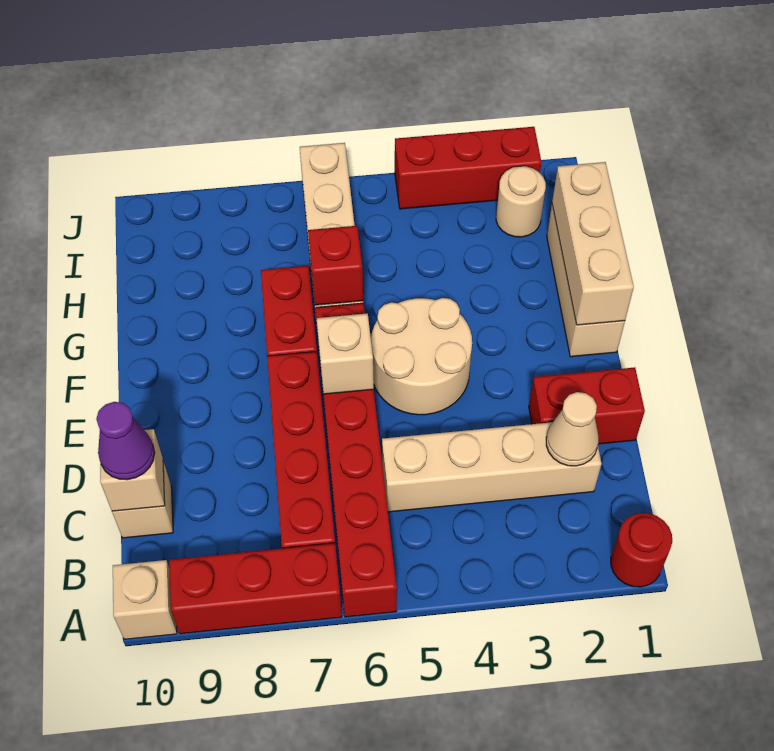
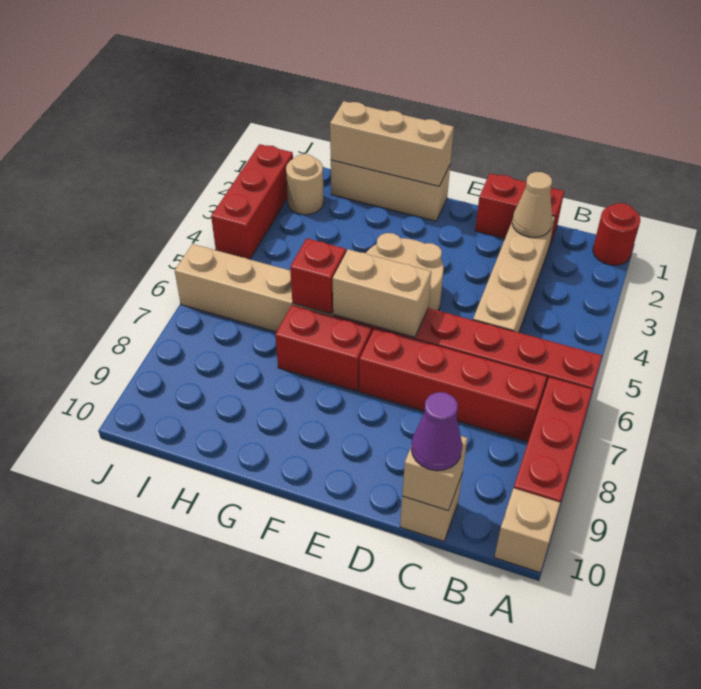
red 1x2 brick [529,367,645,444] -> red 1x2 brick turned to [475,173,564,247]
tan 1x1 brick [317,313,374,394] -> tan 1x2 brick [333,249,431,337]

